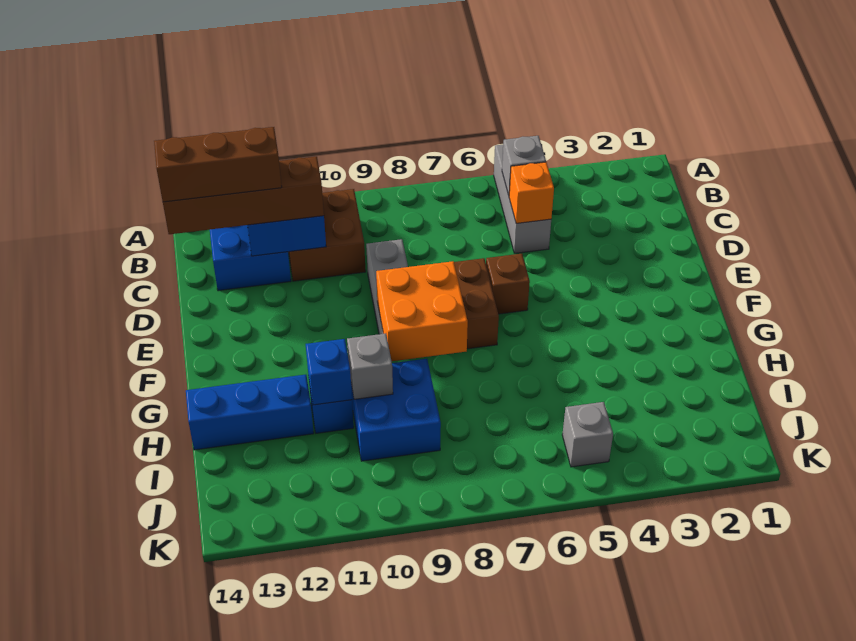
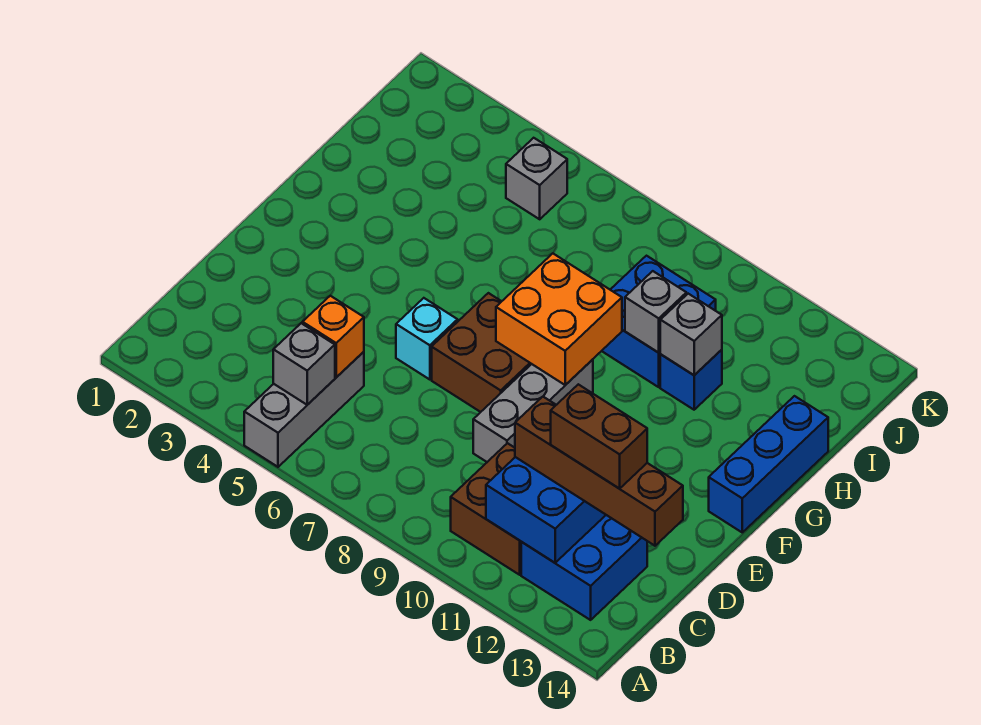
brown 1x3 brick [154,127,282,202] -> brown 1x2 brick [551,384,647,489]
brown 1x1 brick [486,254,530,314] -> cyan 1x1 brick [396,298,458,380]
blue 1x1 brick [306,339,352,405] -> grey 1x1 brick [660,294,722,375]
blue 1x3 brick [186,375,314,450] -> blue 1x3 brick turned to [709,396,828,532]

